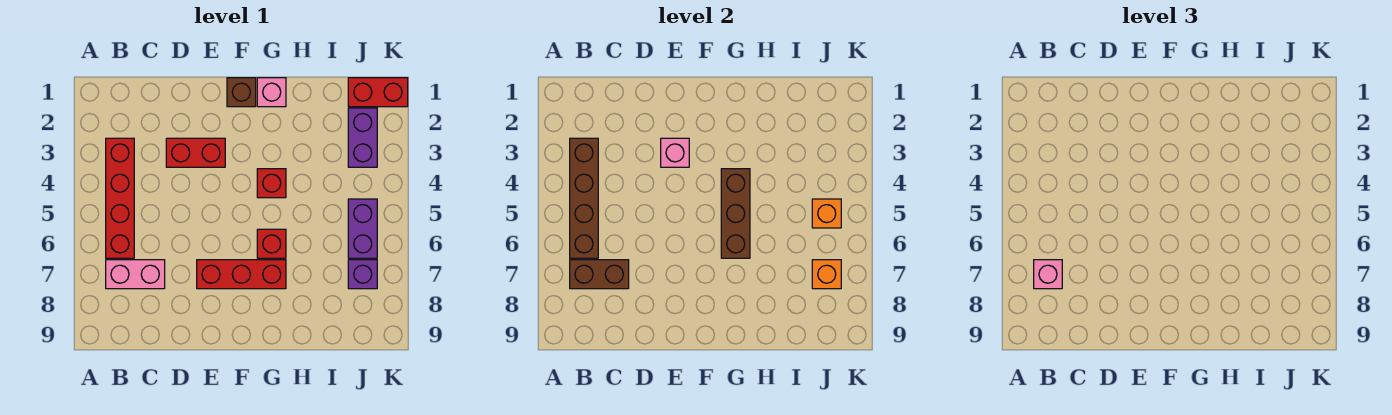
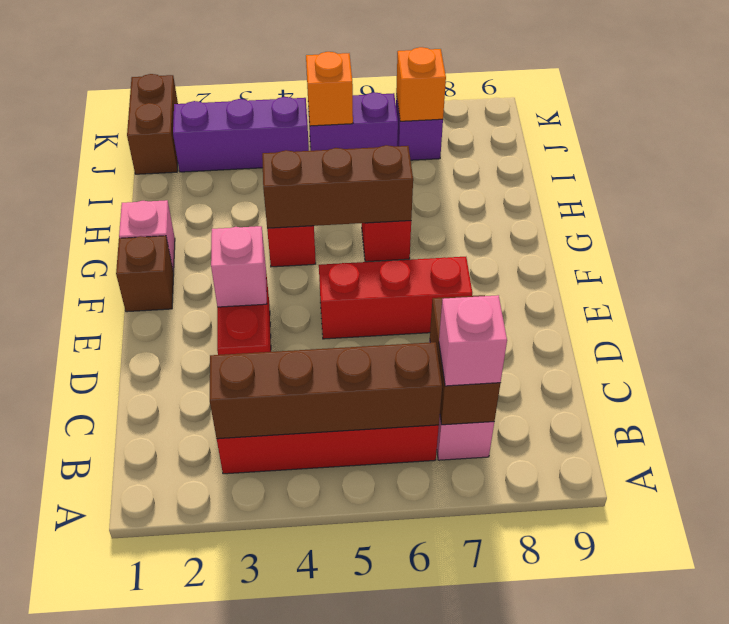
red 1x3 brick [197,260,286,289] -> red 1x3 brick turned to [319,257,472,339]
red 1x2 brick [348,78,408,107] -> brown 1x2 brick [127,74,178,174]
purple 1x2 brick [348,108,377,167] -> purple 1x3 brick [173,97,309,172]

